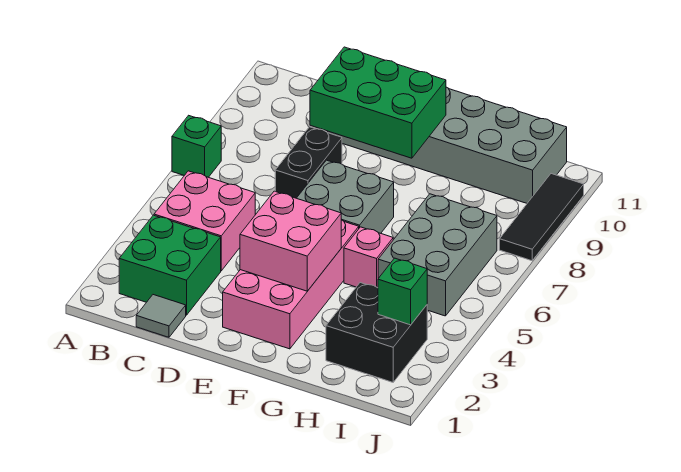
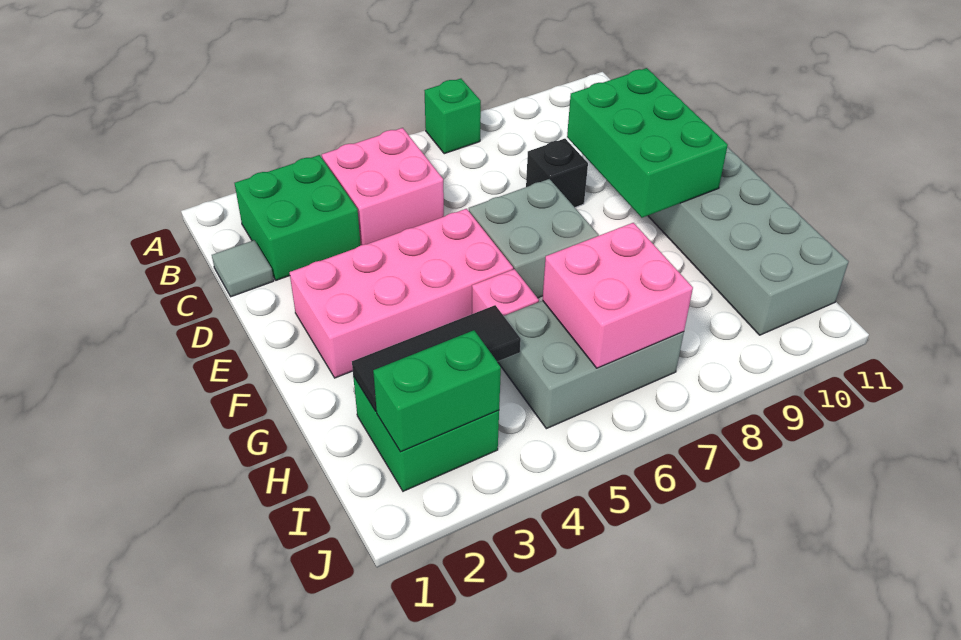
black 1x2 brick [275,127,342,198] -> black 1x1 brick [526,139,588,207]
pink 2x2 brick [240,191,341,291] -> pink 2x2 brick moved to [542,223,693,368]
black 2x2 brick [326,283,427,382] -> green 2x2 brick [353,376,499,491]
green 1x1 brick [378,258,427,325] -> green 1x2 brick [373,330,501,452]
black 1x3 tile [499,174,584,261] -> black 1x3 tile moved to [352,305,521,411]

